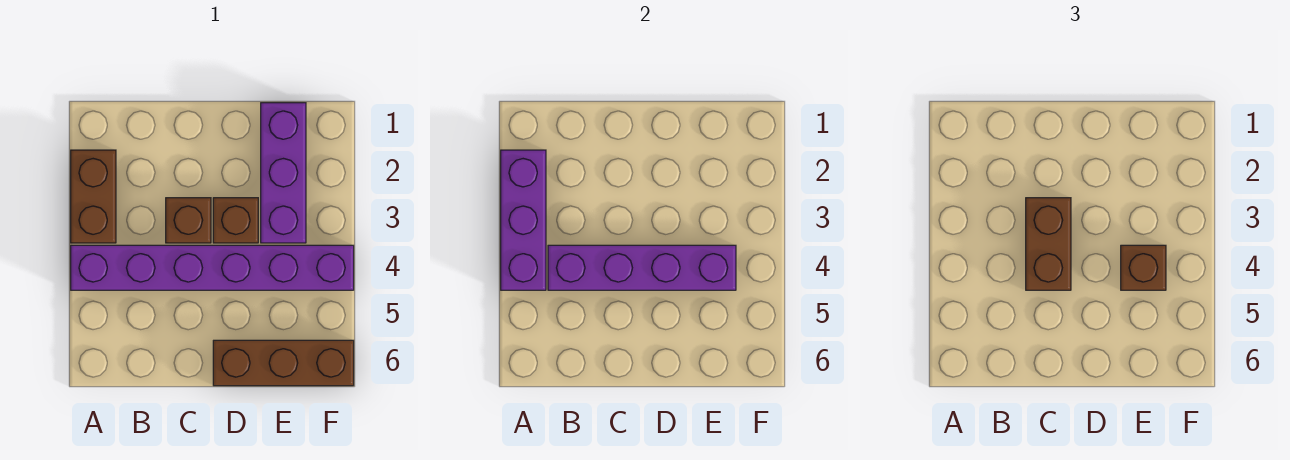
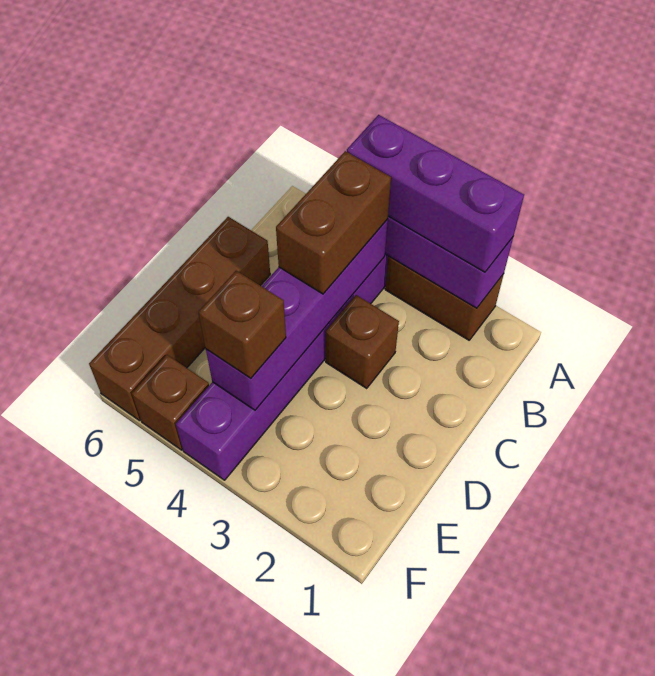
brown 1x2 brick [1026,198,1071,290] -> brown 1x2 brick turned to [276,151,391,294]
brown 1x1 brick [213,198,258,243] -> brown 1x1 brick moved to [132,355,209,450]
brown 1x3 brick [213,340,354,386] -> brown 1x4 brick [89,217,270,421]
purple 1x3 brick [261,103,306,243] -> purple 1x3 brick moved to [347,115,524,272]

